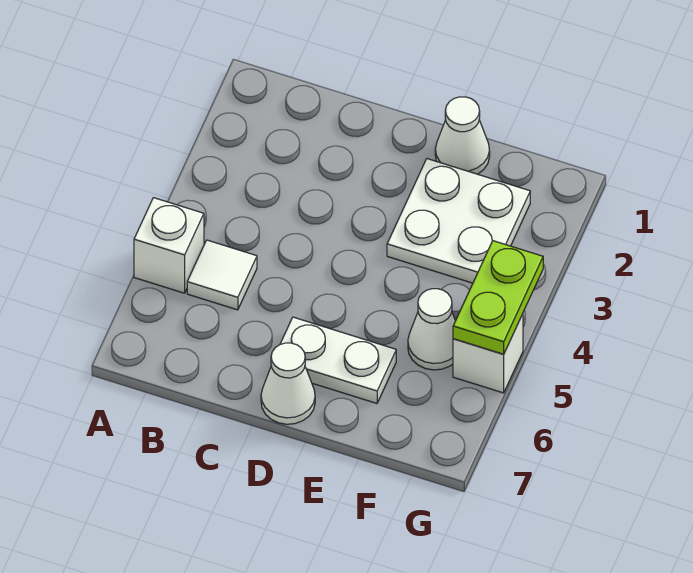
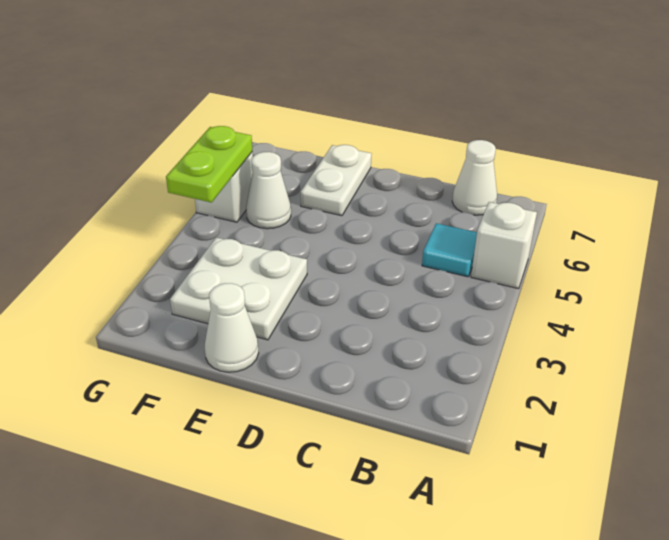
white 1x1 tile [187,240,257,310] -> cyan 1x1 tile [422,223,477,277]
white 1x2 plate [280,317,396,403] -> white 1x2 plate turned to [300,145,372,216]
white 1x1 cone [261,343,315,424] -> white 1x1 cone moved to [452,140,497,215]

